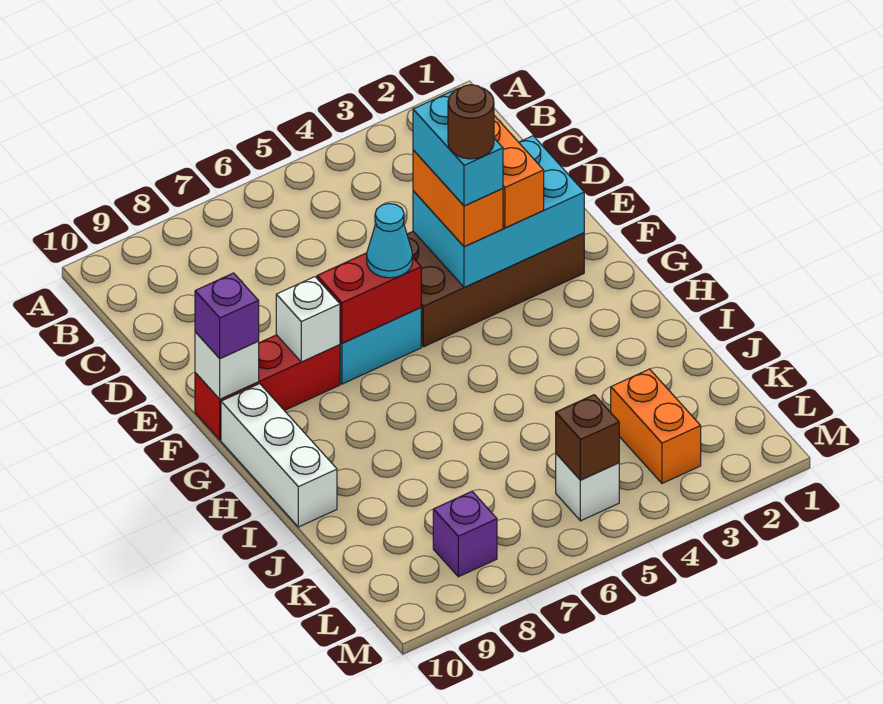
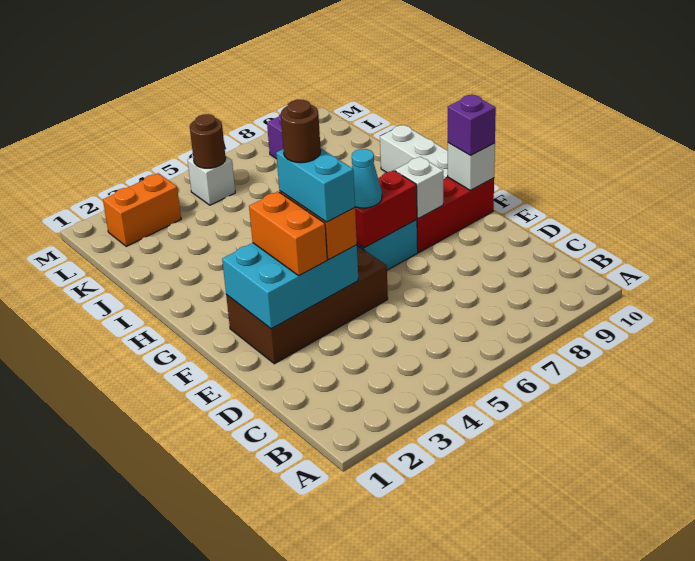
orange 1x2 brick [611,369,701,483] -> orange 1x2 brick turned to [103,173,181,246]
brown 1x1 brick [556,395,619,480] -> brown 1x1 round brick [190,114,226,168]

